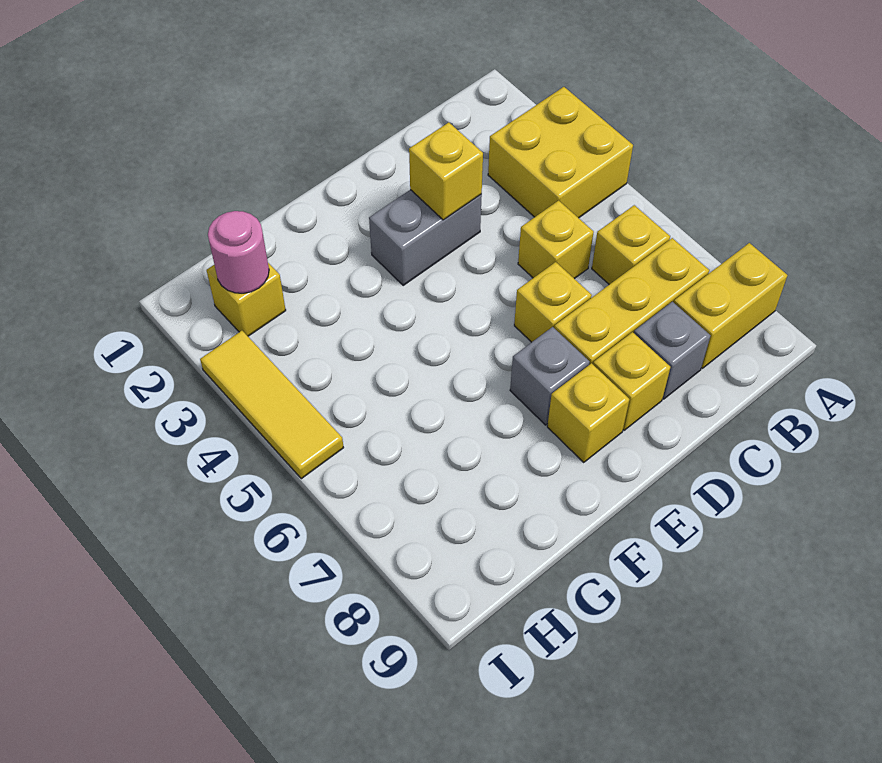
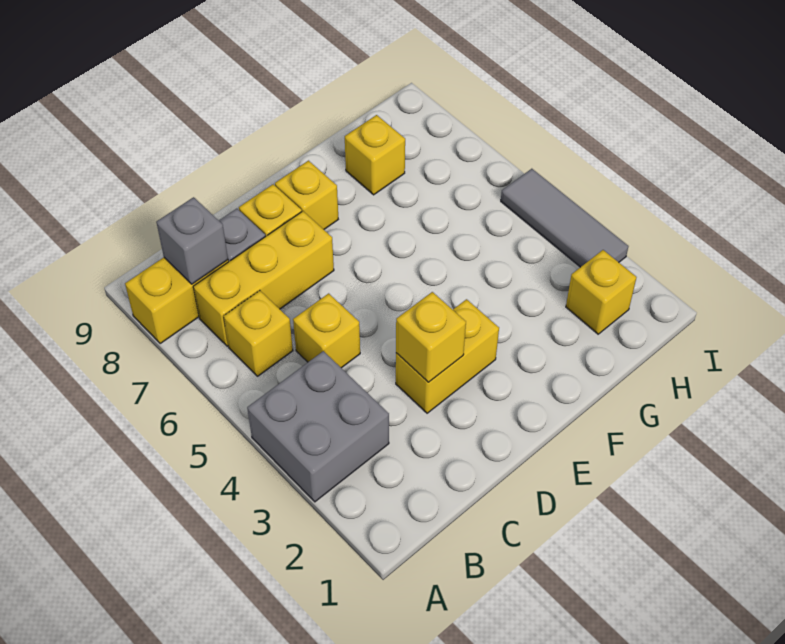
yellow 2x2 brick [488,87,633,218] -> grey 2x2 brick [247,351,389,502]
grey 1x2 brick [369,190,482,286] -> yellow 1x2 brick [396,299,499,413]
yellow 1x1 brick [514,262,592,342] -> yellow 1x1 brick moved to [345,115,405,195]
grey 1x1 brick [510,327,589,425] -> grey 1x1 brick moved to [156,197,228,284]
pink 1x1 round brick [208,211,269,293] -> none
yellow 1x3 tile [200,331,344,479] -> grey 1x3 tile [501,169,629,267]

